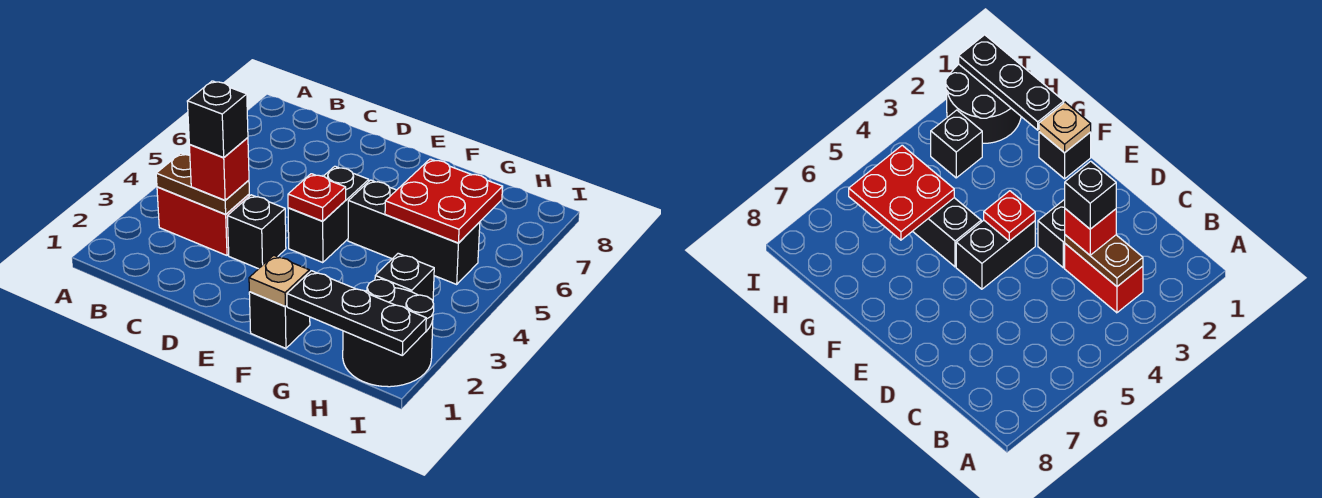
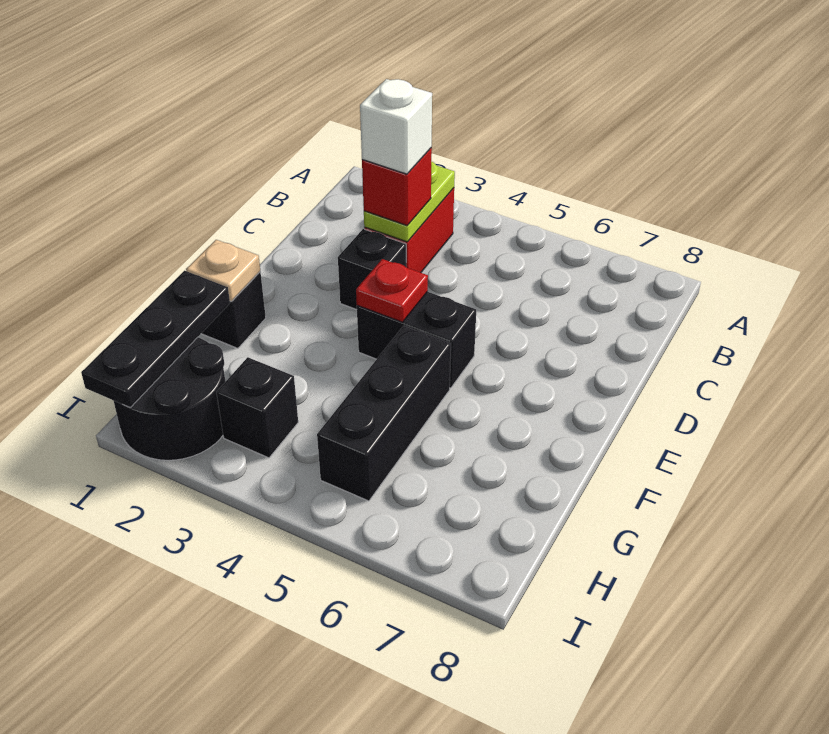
brown 1x2 plate [156,153,249,214] -> lime 1x2 plate [364,161,455,242]
black 1x1 brick [187,81,248,157] -> white 1x1 brick [360,79,432,174]
red 2x2 plate [385,159,503,243] -> none

